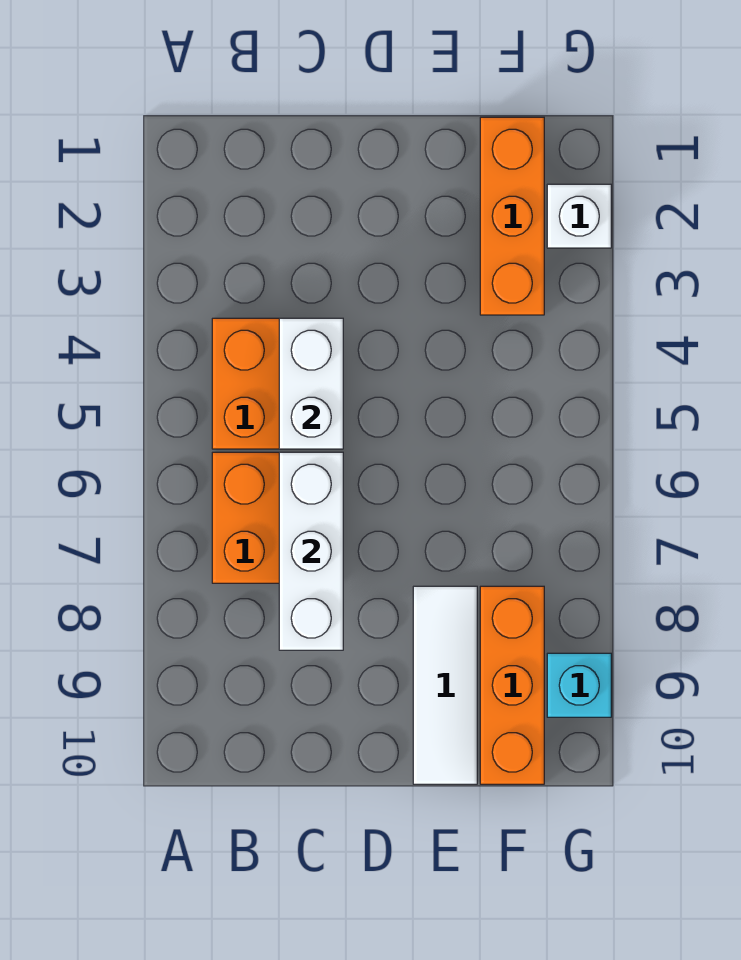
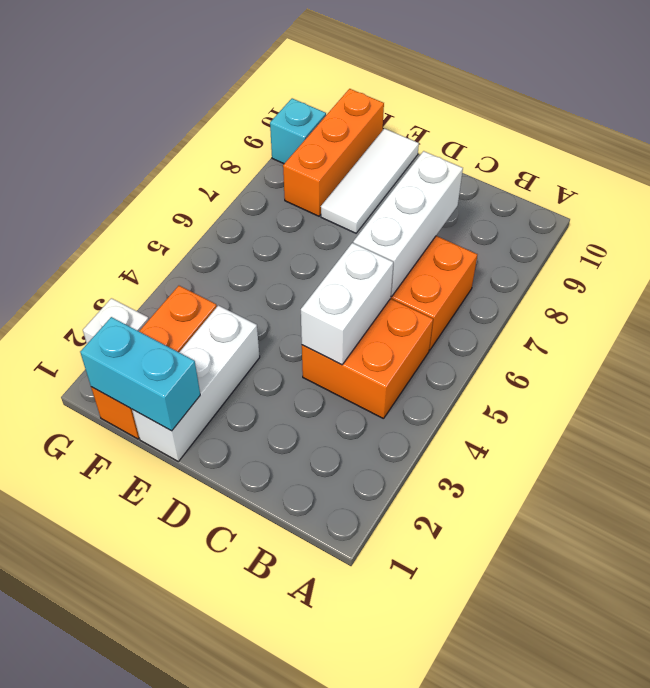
none -> white 1x3 brick [132,305,260,461]
none -> cyan 1x2 brick [80,317,200,431]

